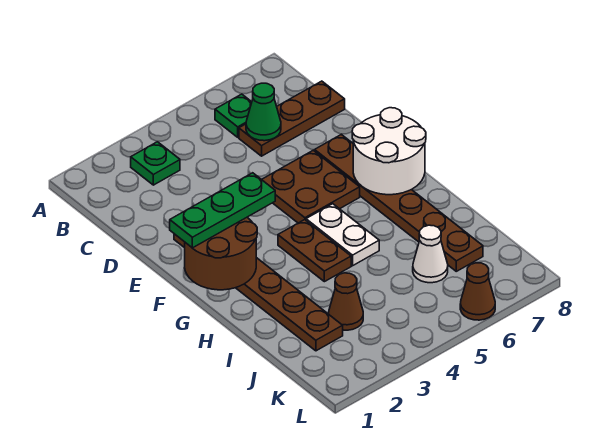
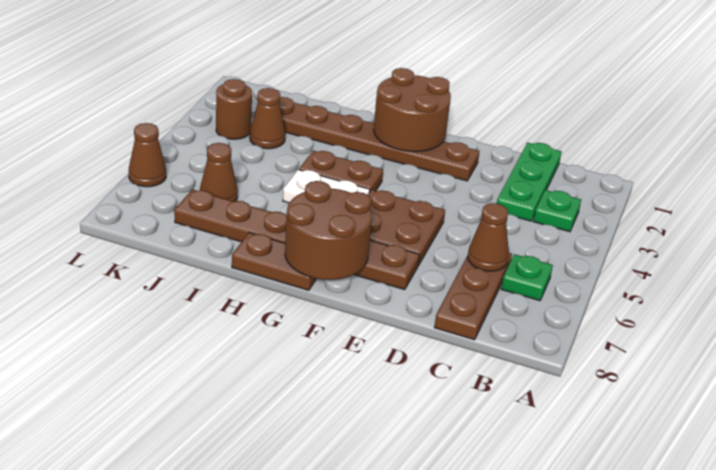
green 1x1 cone [246,83,281,141] -> brown 1x1 cone [468,203,509,271]
green 1x3 plate [170,173,275,248] -> green 1x3 plate moved to [497,143,562,221]
white 2x2 round brick [352,108,426,195] -> brown 2x2 round brick [285,181,372,280]
none -> brown 1x2 plate [232,233,316,290]
white 1x1 cone [413,225,448,283] -> brown 1x1 cone [200,143,238,201]
none -> brown 1x1 round brick [216,79,252,139]

